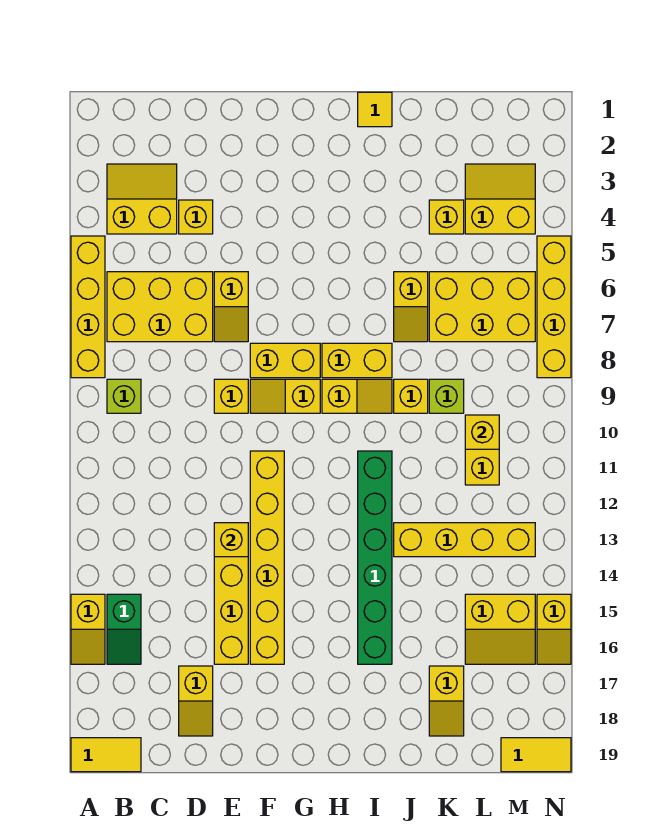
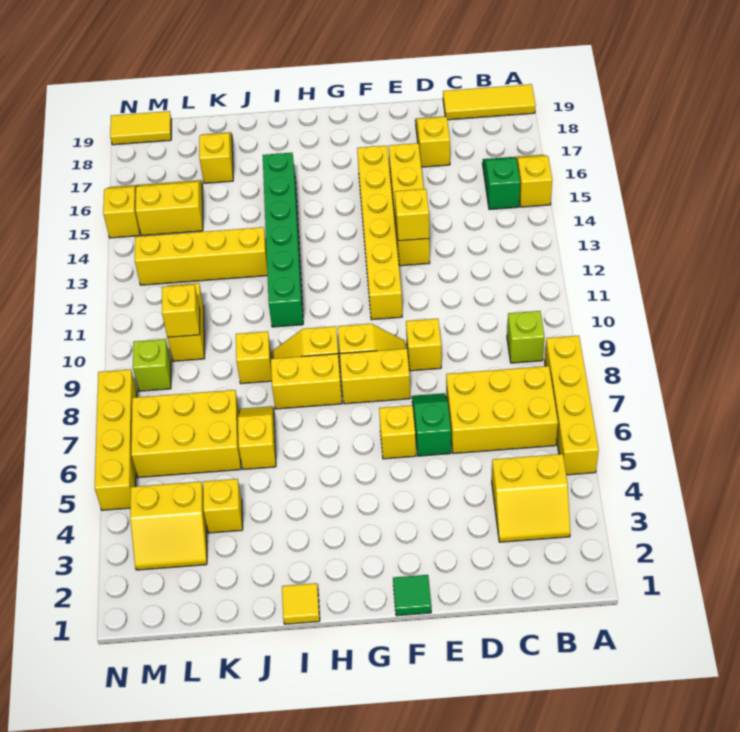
yellow 1x2 tile [71,738,141,772] -> yellow 1x3 tile [443,84,536,120]
yellow 1x1 brick [179,200,213,234] -> yellow 1x1 brick moved to [379,405,416,459]
yellow 1x2 slope [214,272,248,342] -> green 1x2 slope [412,393,451,456]
none -> green 1x1 tile [393,575,431,616]
lime 1x1 brick [429,379,464,413] -> lime 1x1 brick moved to [133,339,171,391]

